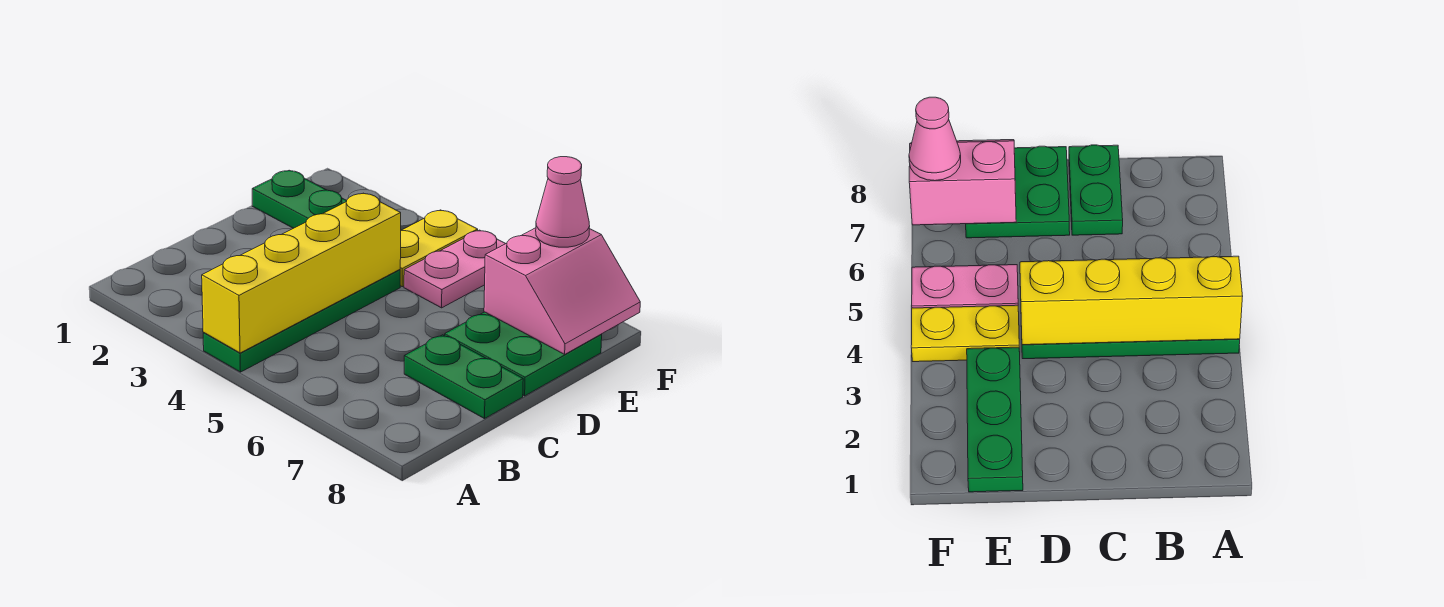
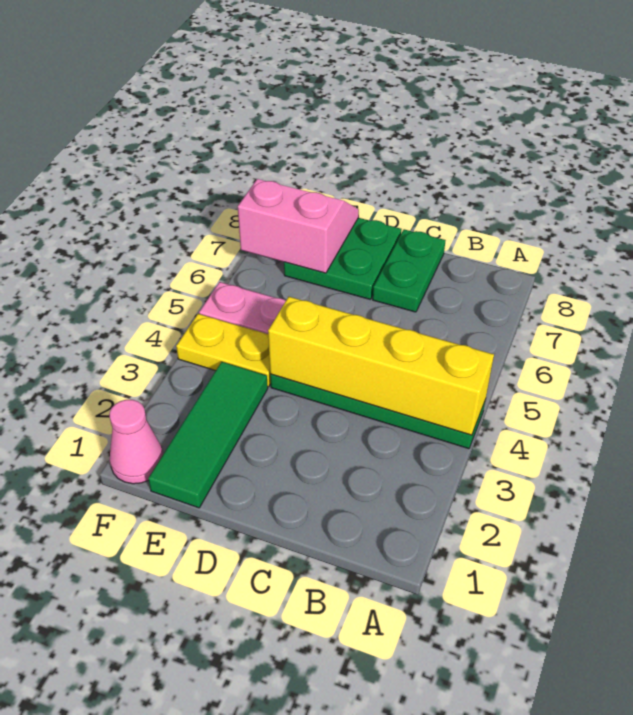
green 1x3 plate [252,171,347,228] -> green 1x3 tile [148,362,268,508]
pink 1x1 cone [536,157,590,247] -> pink 1x1 cone moved to [110,400,163,484]

